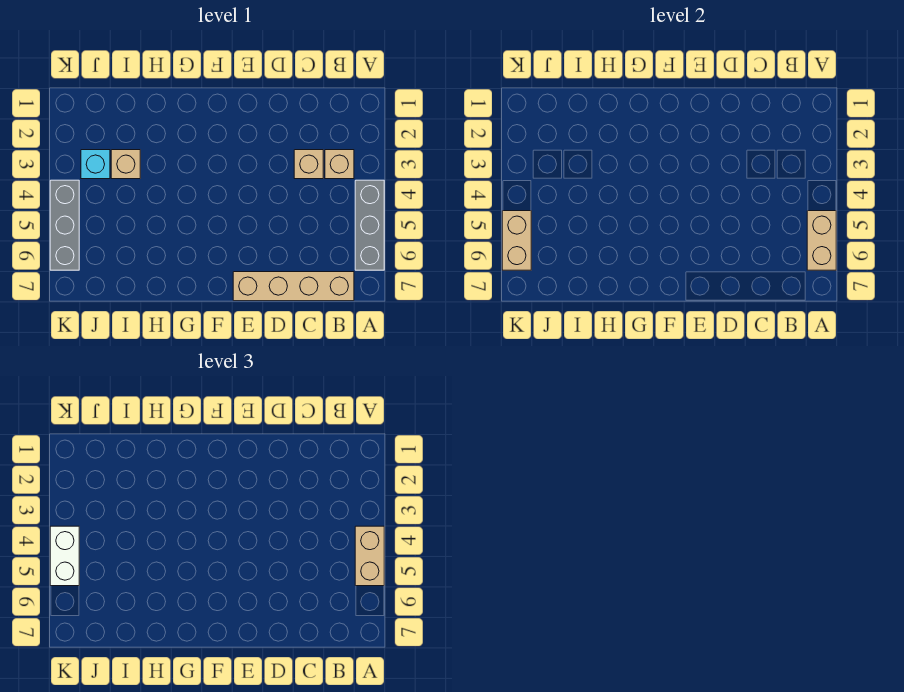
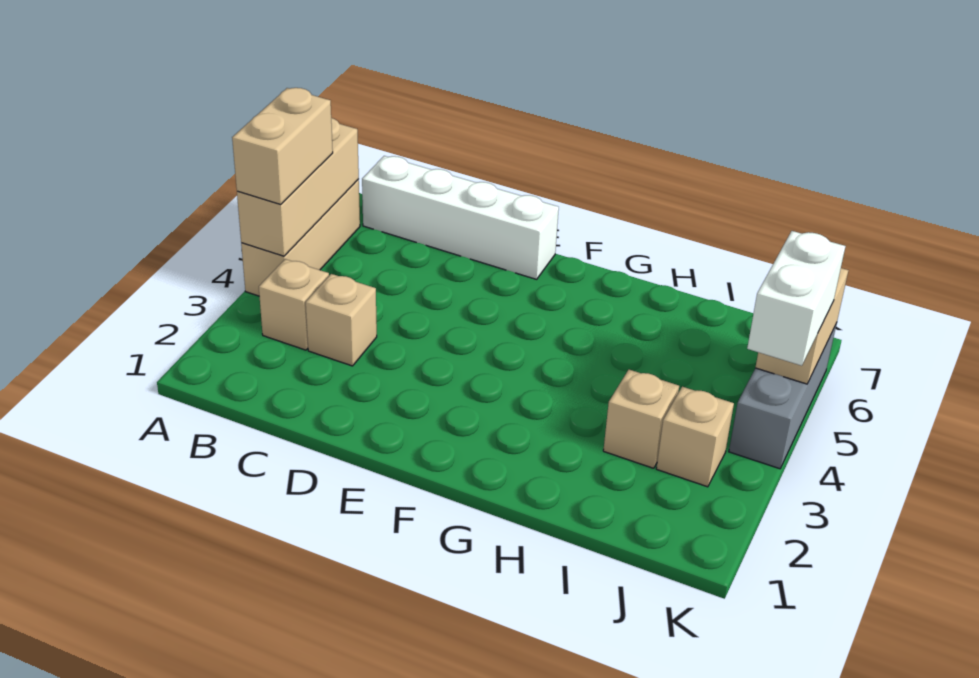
grey 1x3 brick [355,180,384,270] -> tan 1x3 brick [241,179,360,296]
tan 1x2 brick [807,211,836,270] -> tan 1x3 brick [237,118,359,256]
tan 1x4 brick [233,272,354,301] -> white 1x4 brick [362,156,559,279]
cyan 1x1 brick [81,150,110,179] -> tan 1x1 brick [656,387,734,487]

